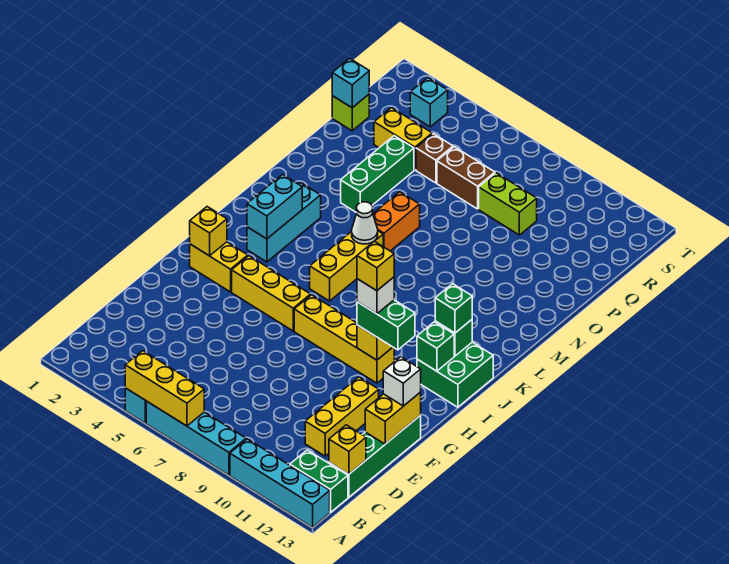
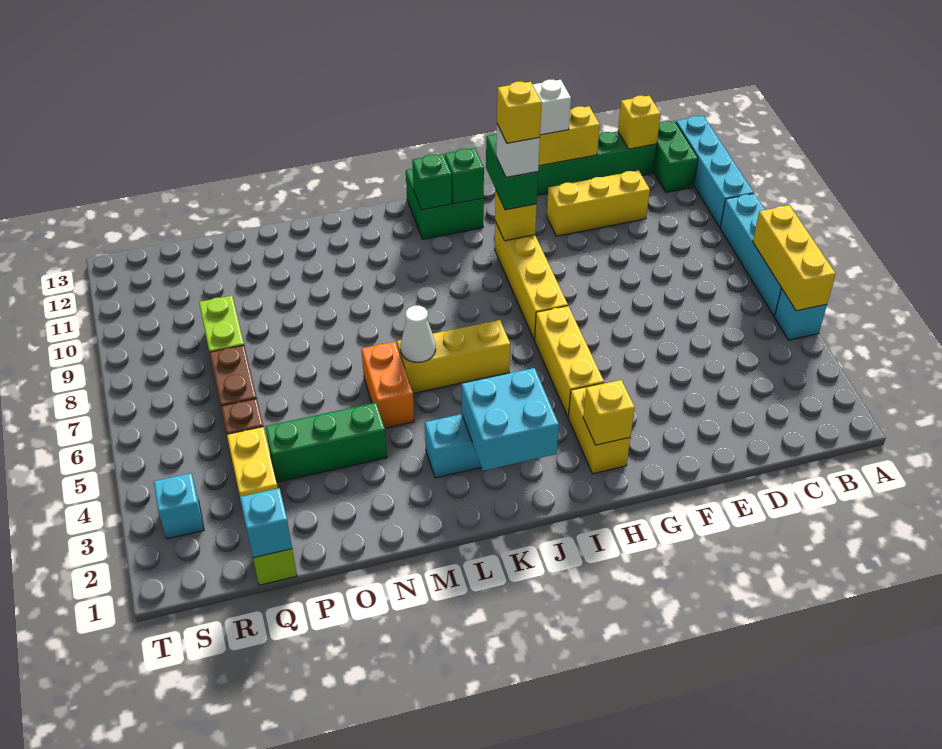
cyan 1x2 brick [247,175,302,239] -> cyan 2x2 brick [462,368,559,471]
green 1x1 brick [435,284,472,333] -> none
orange 1x2 brick [373,192,420,251] -> orange 1x2 brick turned to [361,342,414,428]

